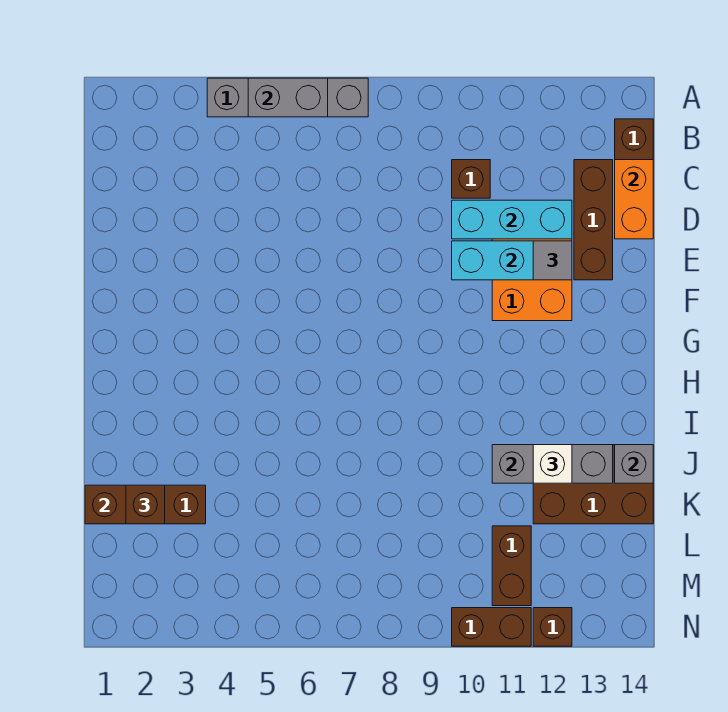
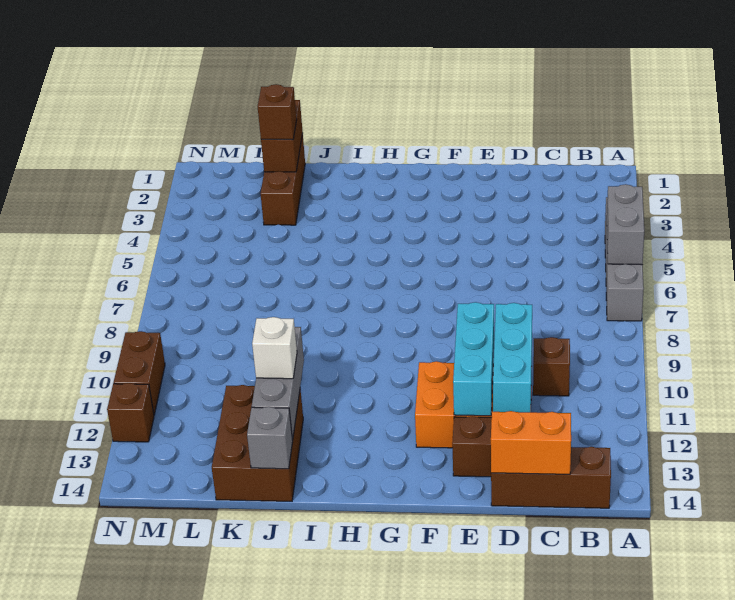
grey 1x1 tile [533,241,572,280] -> none
brown 1x2 brick [492,526,531,606] -> none

